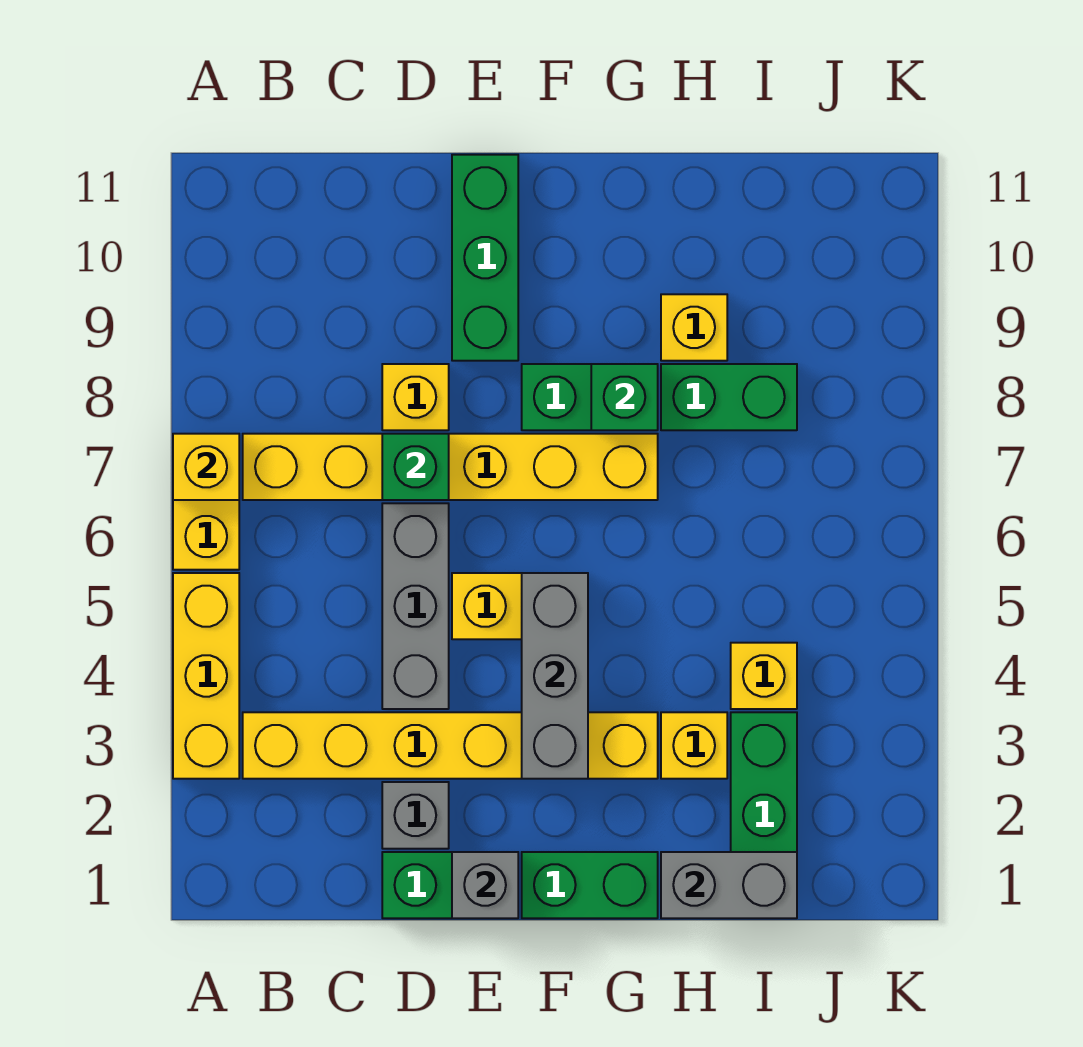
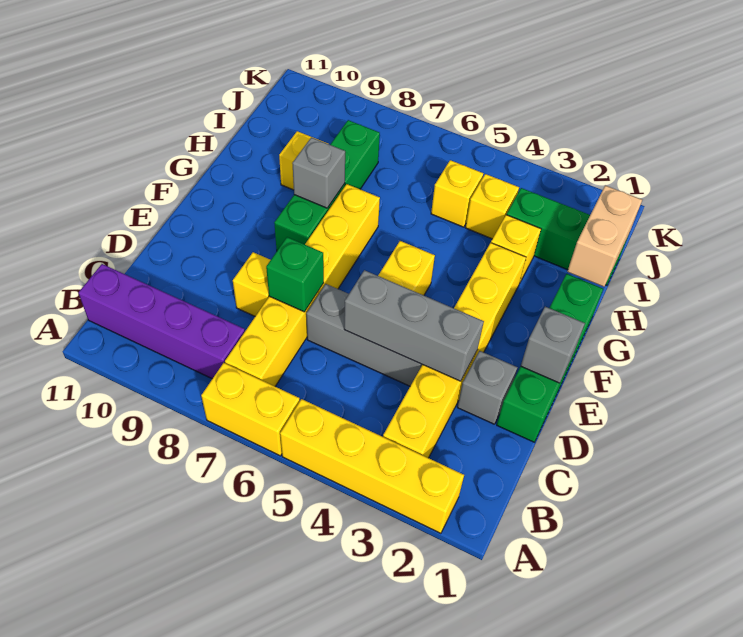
yellow 1x3 brick [173,573,239,779] -> yellow 1x4 brick [280,399,464,533]
yellow 1x1 brick [173,434,239,500] -> yellow 1x1 brick moved to [431,160,483,227]
none -> purple 1x4 brick [78,264,245,379]
green 1x3 brick [452,155,518,361] -> none
grey 1x3 brick [522,573,588,779] -> grey 1x3 brick moved to [344,270,484,381]
green 1x1 brick [591,364,658,430] -> grey 1x1 brick [292,137,345,208]
grey 1x2 brick [661,852,797,918] -> tan 1x2 brick [567,185,642,287]

